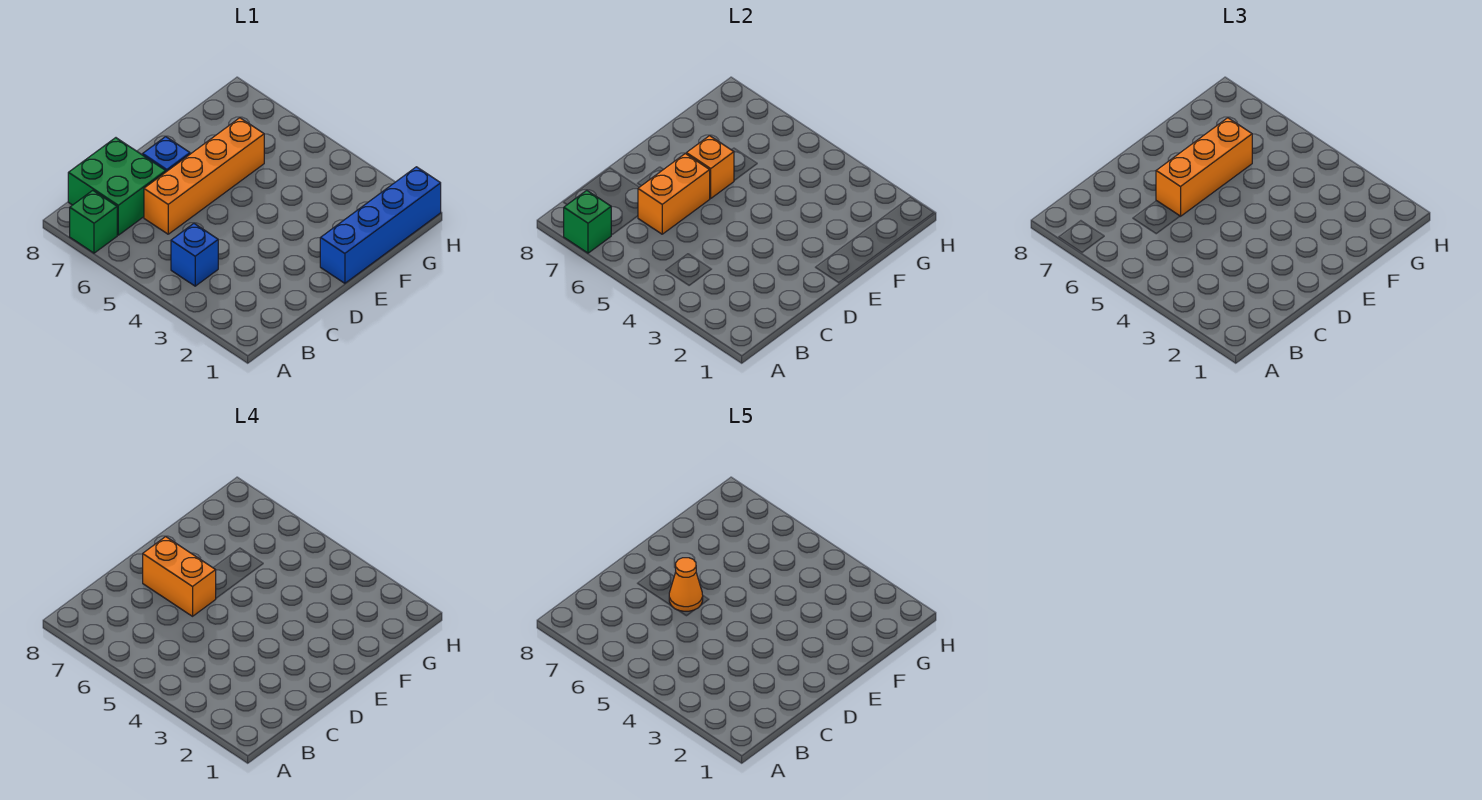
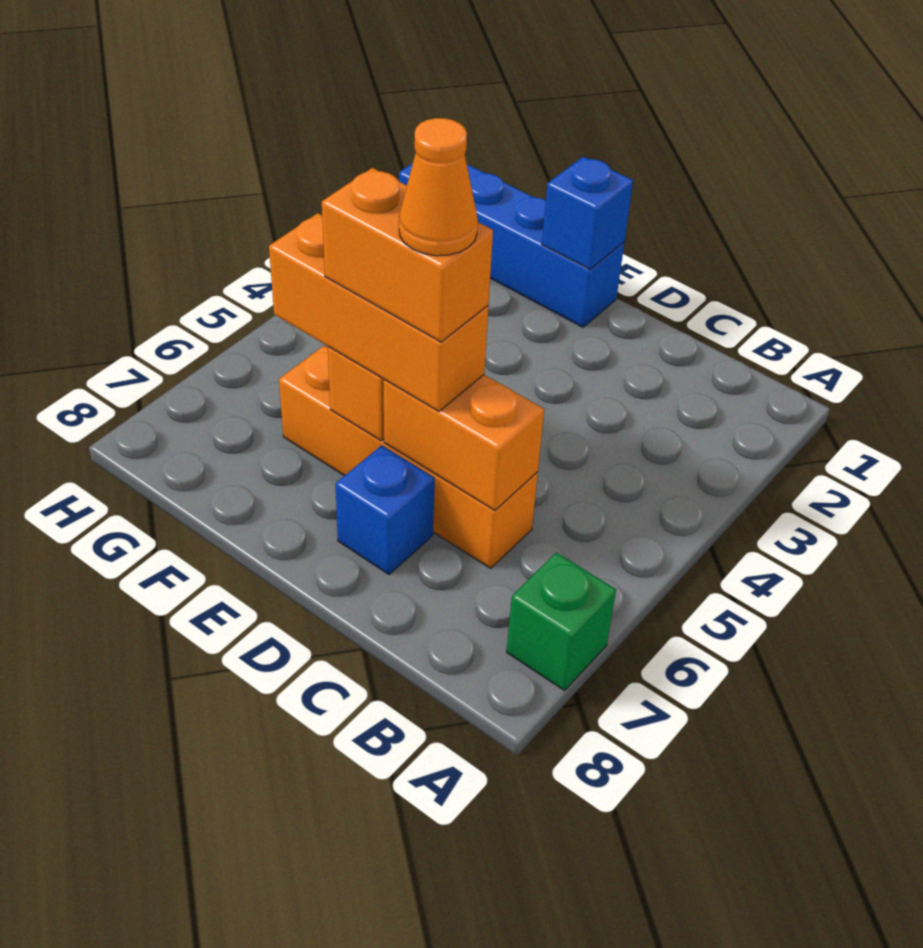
green 1x1 brick [564,190,611,253] -> none
blue 1x1 brick [171,224,218,286] -> blue 1x1 brick moved to [542,157,633,269]
green 2x2 brick [68,138,166,235] -> none
orange 1x2 brick [143,537,216,616] -> orange 1x2 brick turned to [322,168,493,342]

